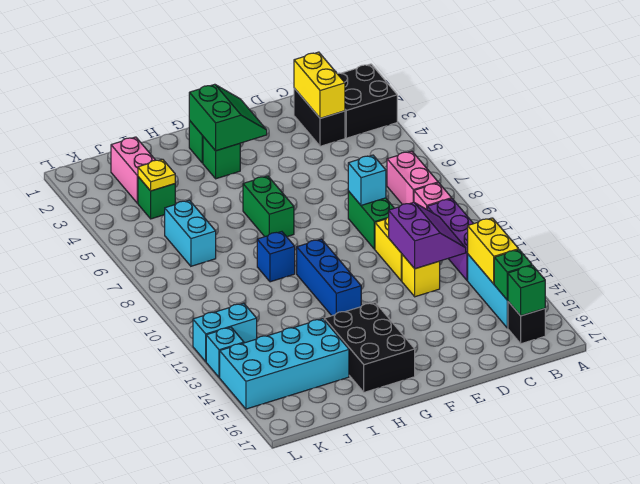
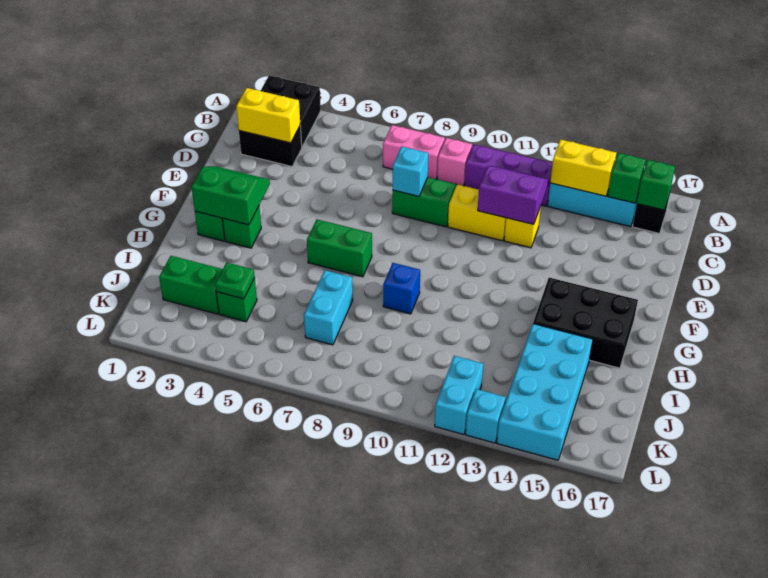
blue 1x3 brick [297,239,361,316] -> none
pink 1x2 brick [111,137,155,203] -> green 1x2 brick [159,256,223,314]
yellow 1x1 plate [138,159,175,191] -> green 1x1 plate [215,263,255,299]
cyan 1x2 brick [165,200,216,266] -> cyan 1x2 brick turned to [304,270,353,345]

